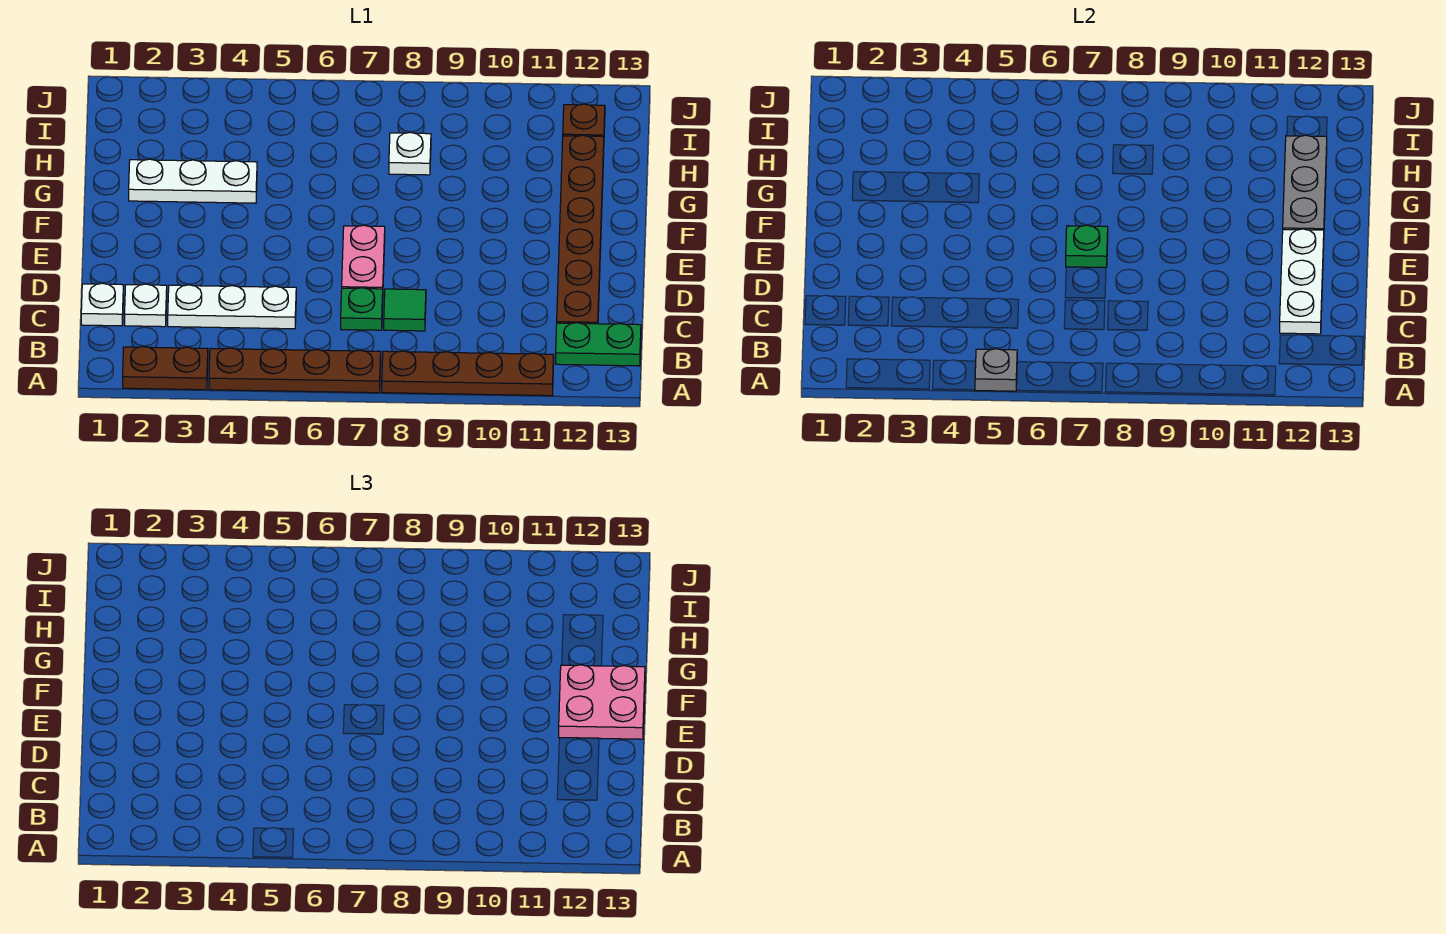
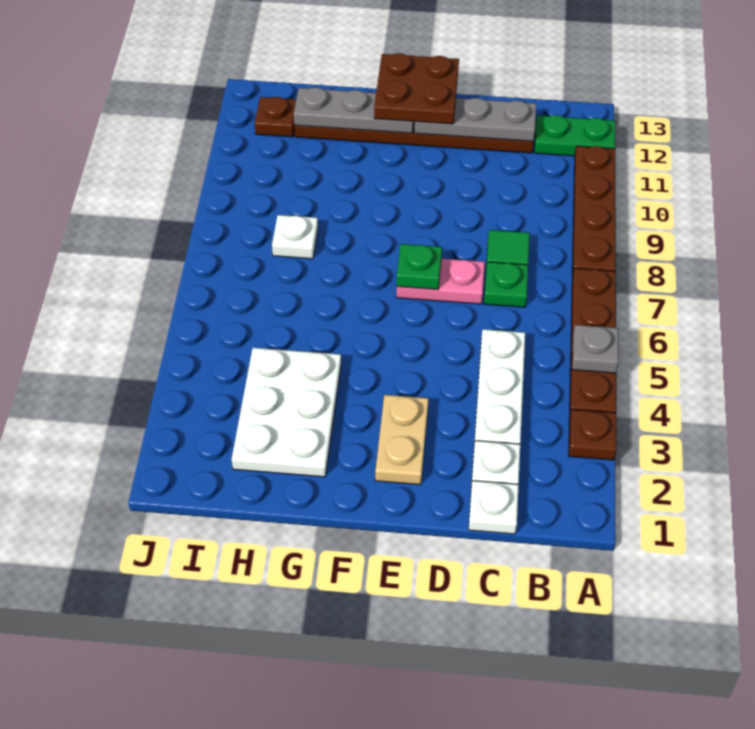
brown 1x2 plate [123,347,208,390] -> brown 1x1 plate [569,409,617,460]
green 1x2 plate [556,323,641,366] -> green 1x2 plate turned to [534,115,615,156]
white 1x3 plate [1280,229,1324,334] -> grey 1x3 plate [414,98,536,141]
none -> tan 1x2 plate [375,395,428,485]
pink 2x2 plate [559,665,645,739] -> brown 2x2 plate [374,53,459,124]
white 1x3 plate [129,159,257,203] -> white 2x3 plate [232,348,341,477]

